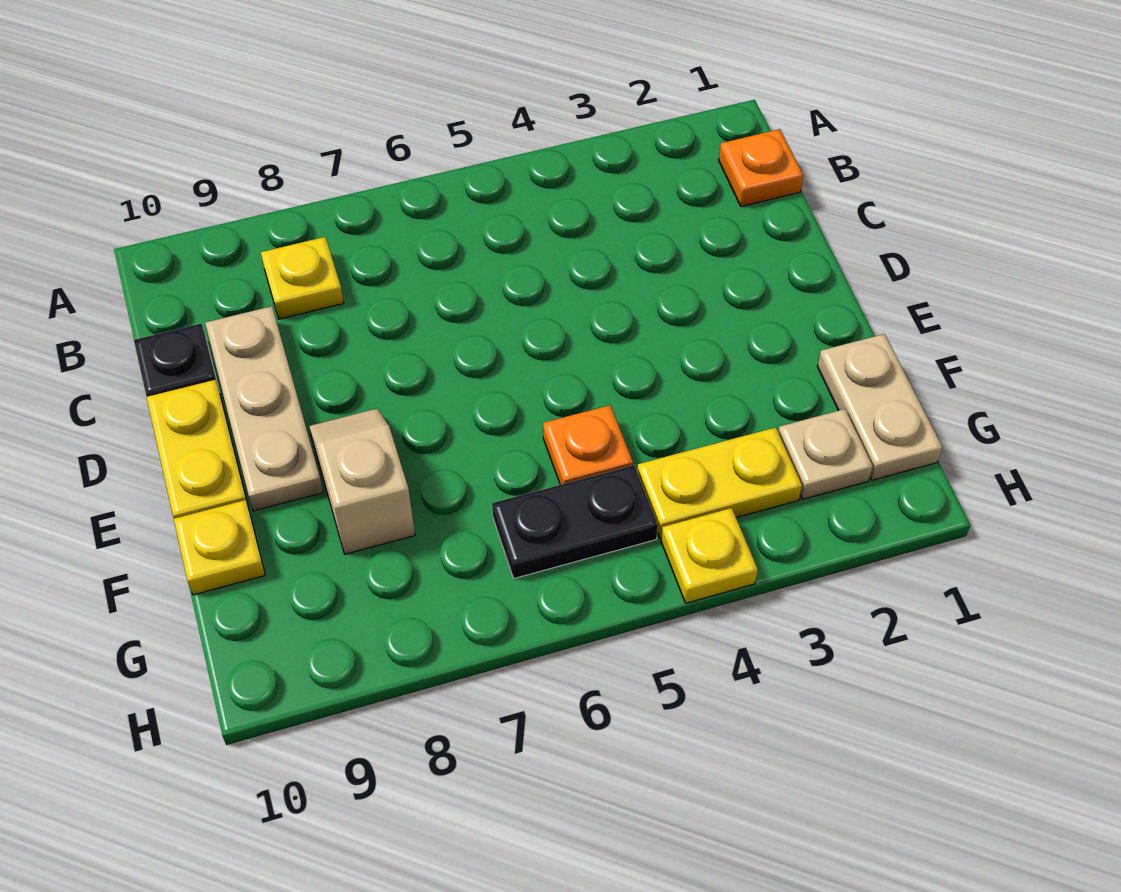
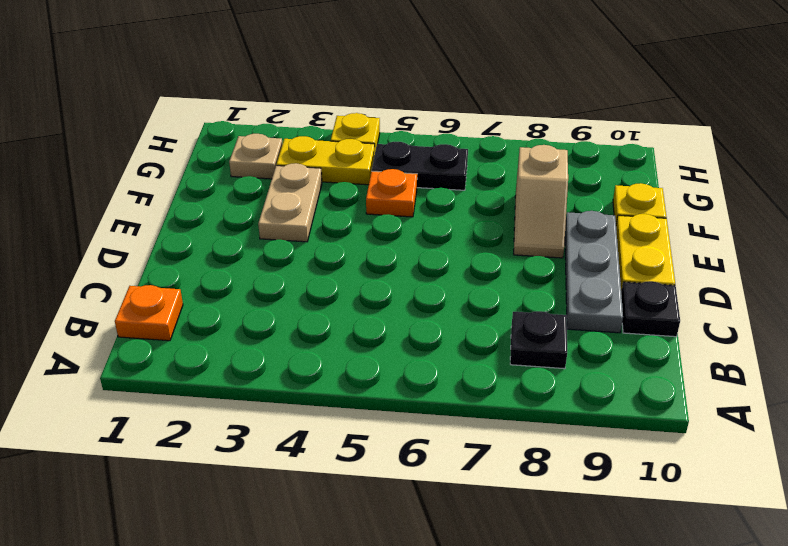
yellow 1x1 plate [261,237,344,319] -> black 1x1 plate [510,311,567,369]
tan 1x3 plate [205,306,323,511] -> grey 1x3 plate [565,211,623,333]
tan 1x2 plate [817,334,942,480] -> tan 1x2 plate moved to [258,163,322,242]

